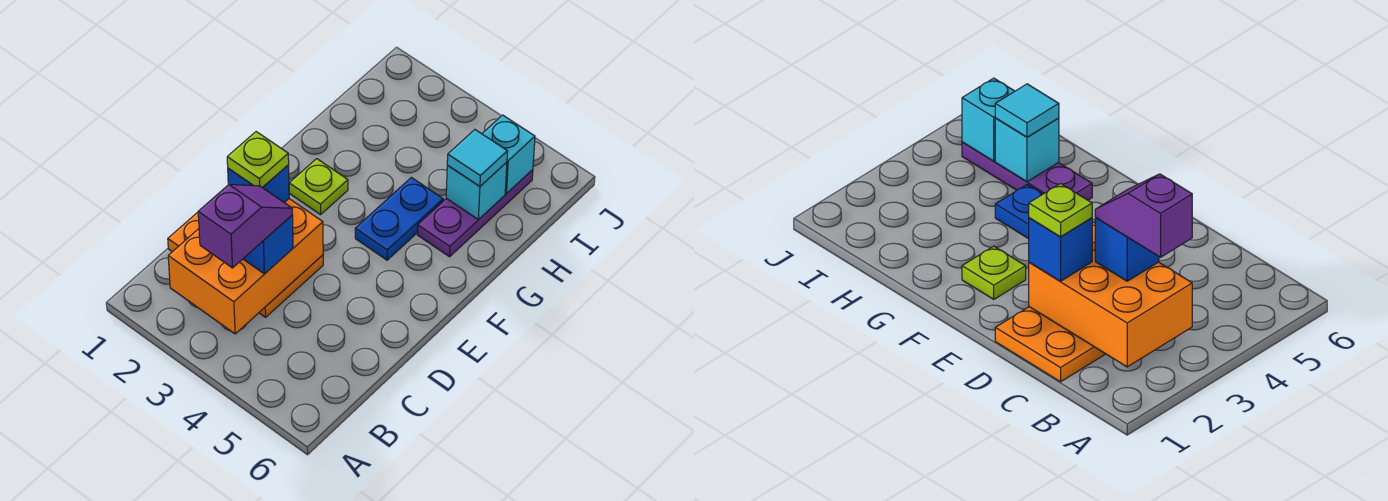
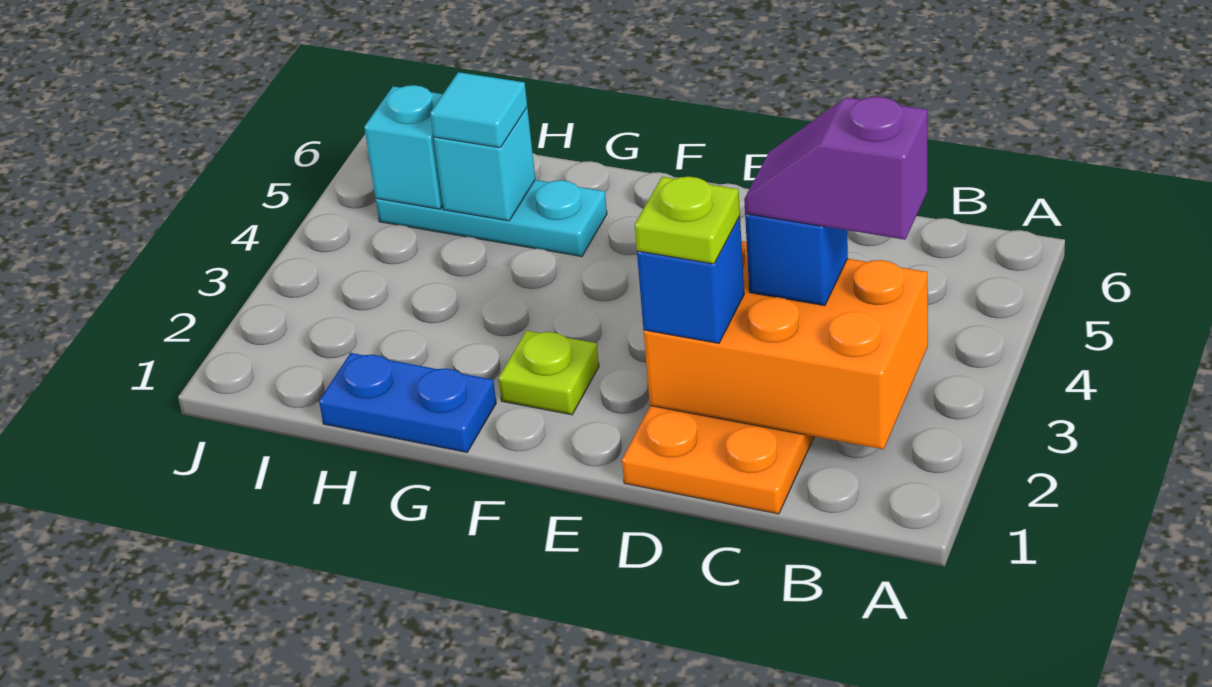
blue 1x2 plate [355,178,443,260] -> blue 1x2 plate moved to [319,353,496,452]
purple 1x3 plate [418,170,533,257] -> cyan 1x3 plate [376,180,607,257]

